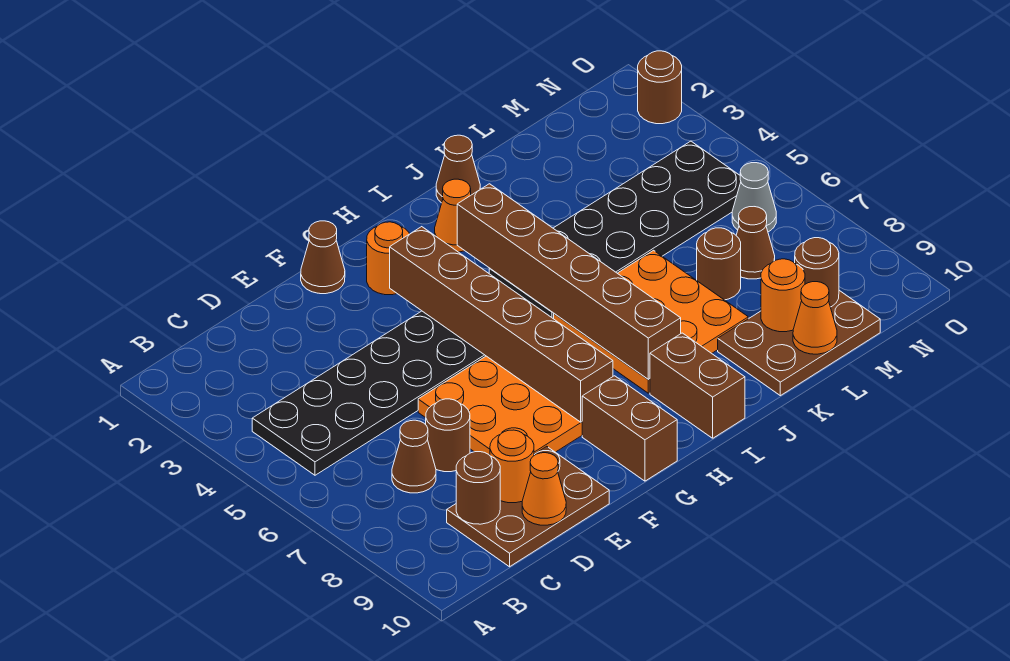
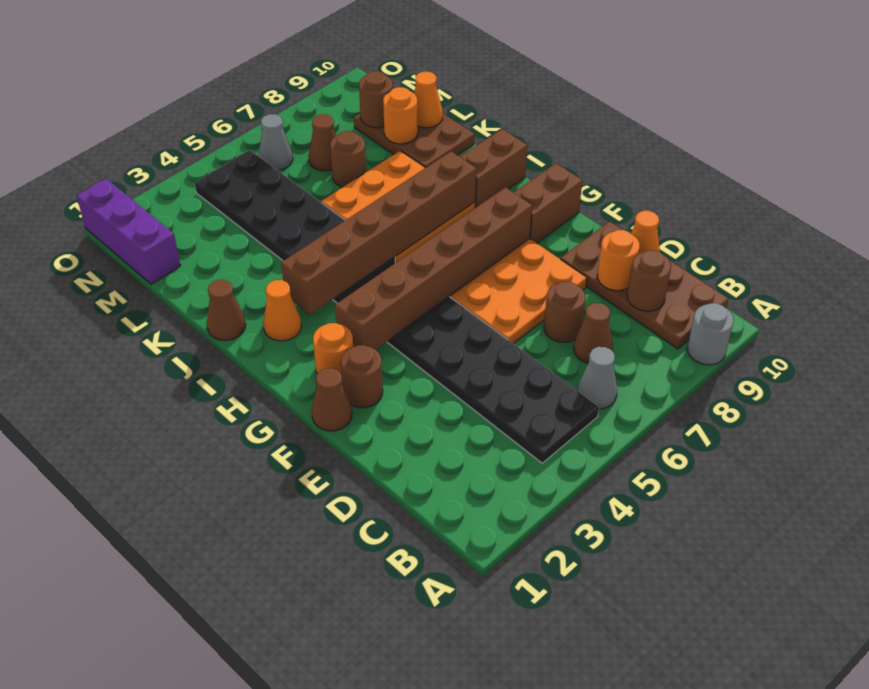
none -> grey 1x1 round brick [687,303,734,365]
none -> grey 1x1 cone [577,347,617,409]
brown 2x3 plate [447,446,609,567] -> brown 2x4 plate [561,221,728,349]
none -> purple 1x3 brick [77,179,180,284]
brown 1x1 round brick [638,51,682,124] -> brown 1x1 round brick moved to [341,345,383,408]

